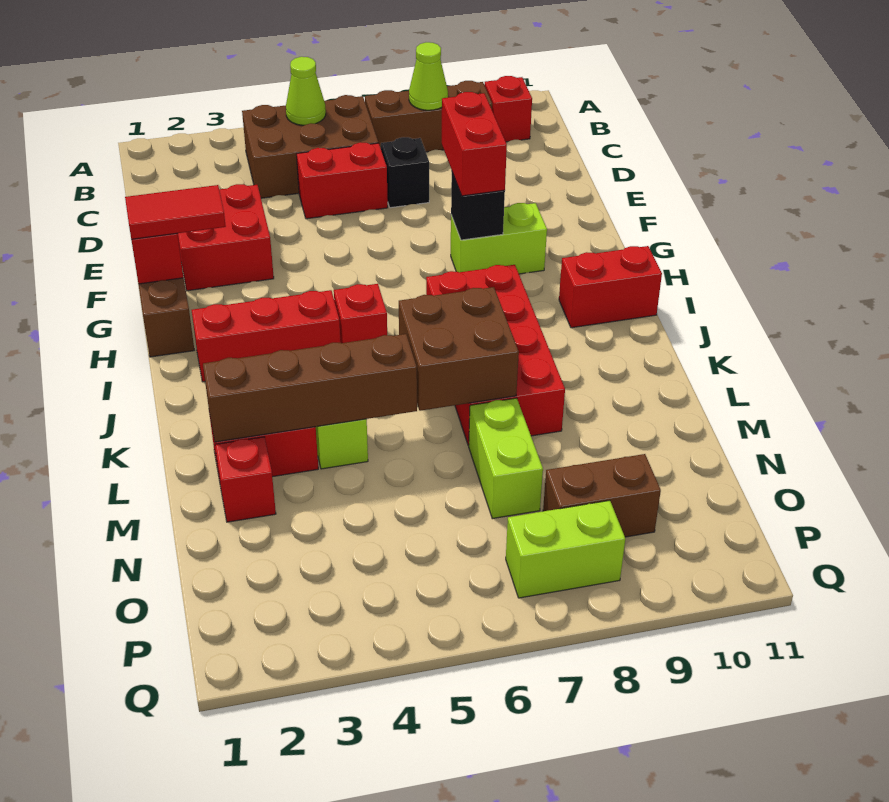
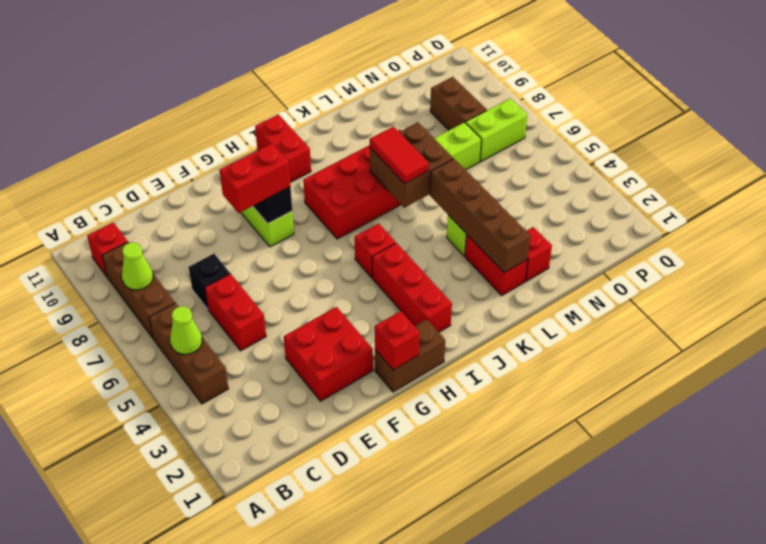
brown 2x3 brick [242,95,378,198] -> brown 1x3 brick [149,303,229,404]
red 1x2 tile [125,185,226,239] -> red 1x2 tile moved to [370,127,429,183]
lime 1x2 brick [506,500,625,598] -> lime 1x2 brick turned to [466,98,527,162]

